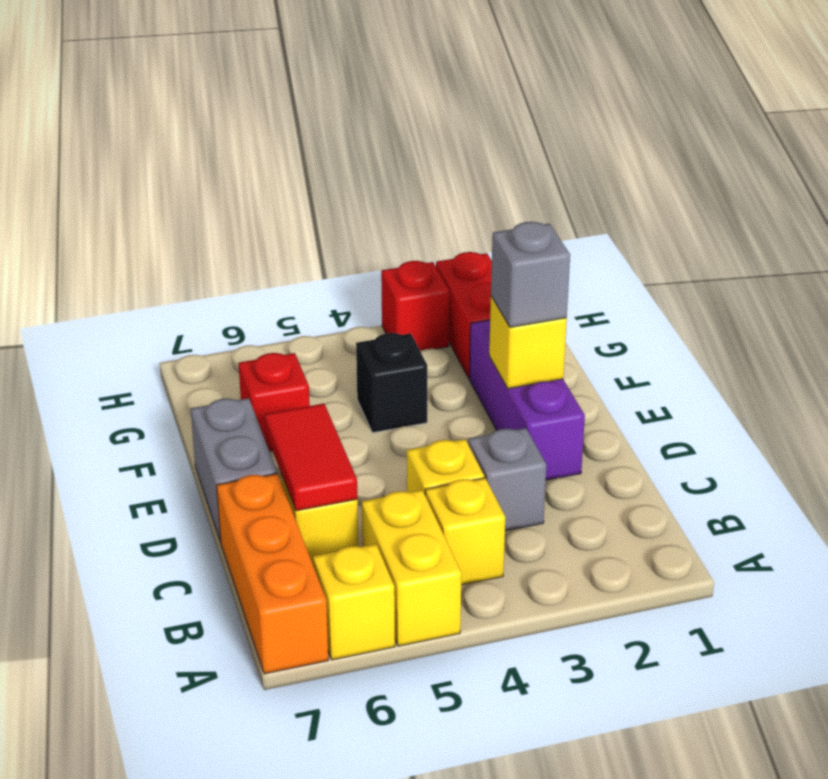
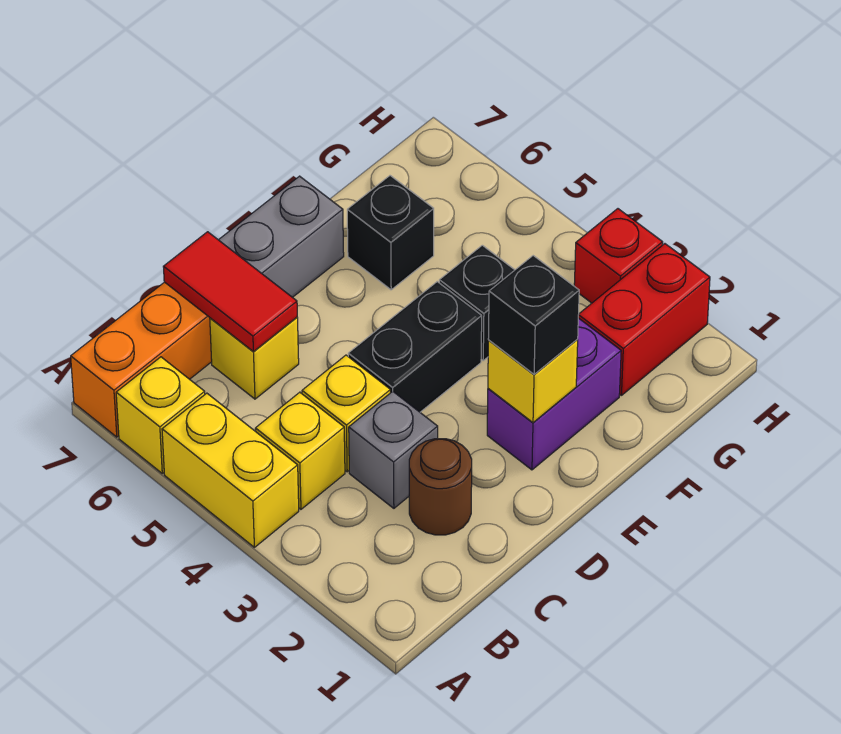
yellow 1x2 brick [362,490,462,646] -> yellow 1x2 brick turned to [162,393,299,547]
none -> brown 1x1 round brick [409,439,472,535]
red 1x2 tile [265,404,358,511] -> red 1x2 tile turned to [163,232,297,352]
purple 1x3 brick [469,320,585,480] -> purple 1x2 brick [487,318,621,470]
none -> black 1x2 brick [348,282,482,412]
grey 1x1 brick [491,222,570,327] -> black 1x1 brick [488,256,579,374]
red 1x1 brick [238,353,310,451] -> black 1x1 brick [347,176,434,290]

